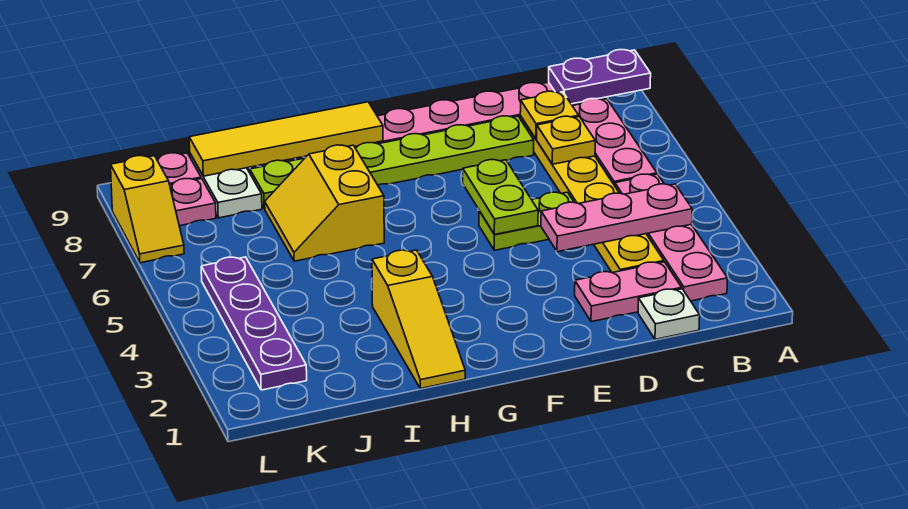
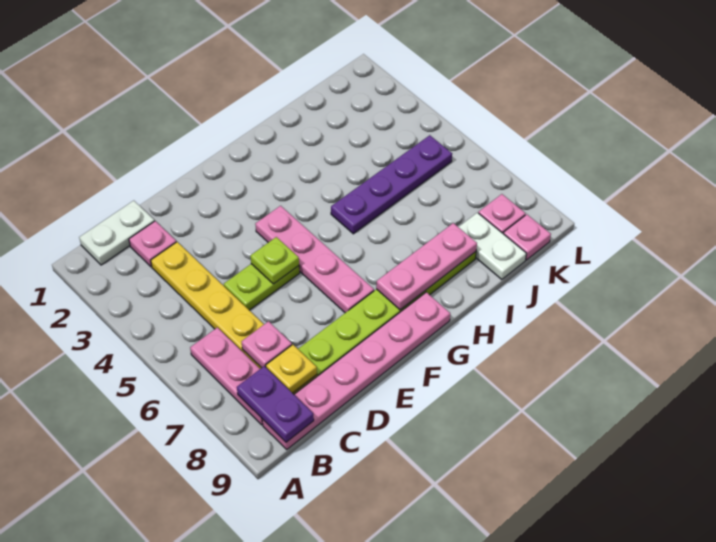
purple 1x2 plate [549,50,651,104] -> purple 1x2 plate turned to [237,366,314,442]
pink 1x4 plate [615,174,728,301] -> pink 1x4 plate moved to [255,206,374,313]
pink 1x3 plate [541,184,692,252] -> pink 1x3 plate moved to [376,223,477,310]
white 1x1 plate [638,289,700,339] -> white 1x2 plate [79,201,154,265]
pink 1x2 plate [575,262,682,322] -> pink 1x1 plate [129,221,176,267]
yellow 1x1 plate [537,116,595,164] -> pink 1x1 plate [242,321,292,368]
lime 1x2 plate [463,160,538,235] -> lime 1x1 plate [250,237,299,284]
yellow 1x4 tile [189,102,383,176] -> none
yellow 1x3 slope [372,250,465,389] -> none
yellow 2x2 slope [265,145,384,261] -> none
purple 1x4 plate [201,257,307,390] -> purple 1x4 plate turned to [331,135,452,234]
yellow 1x2 slope [111,156,184,263] -> none

